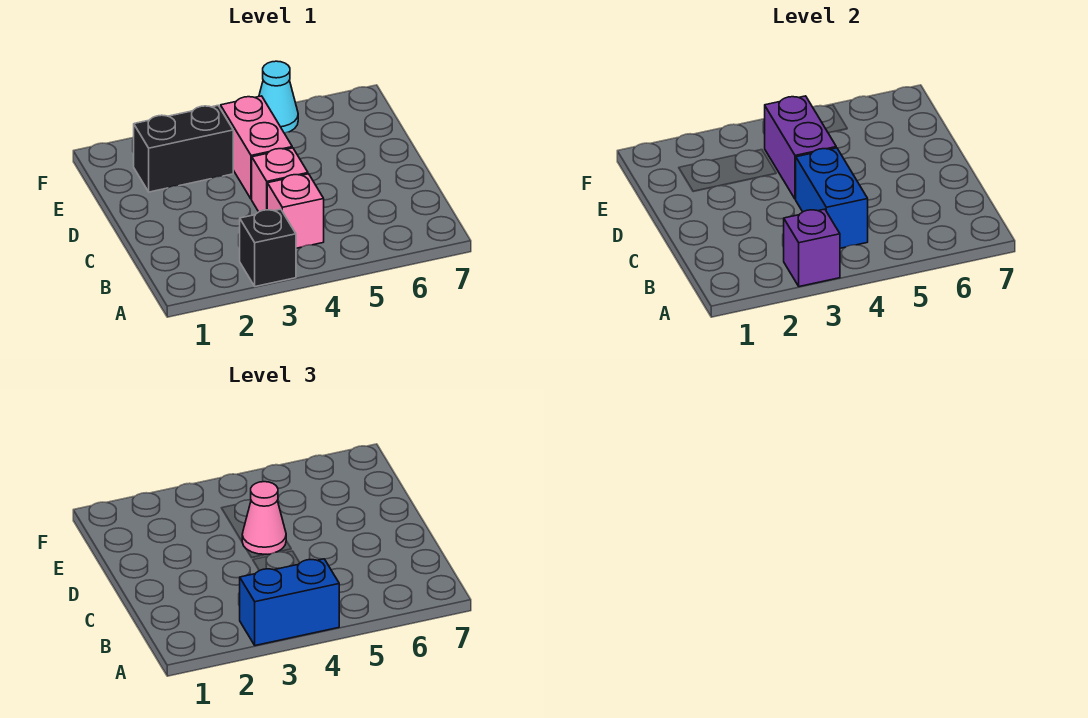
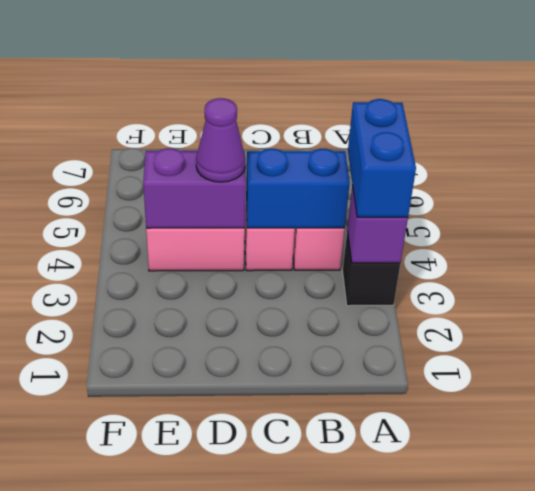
pink 1x1 cone [242,482,286,554] -> purple 1x1 cone [196,98,245,182]
black 1x2 brick [134,106,233,192] -> none
cyan 1x1 cone [259,61,298,133] -> none

